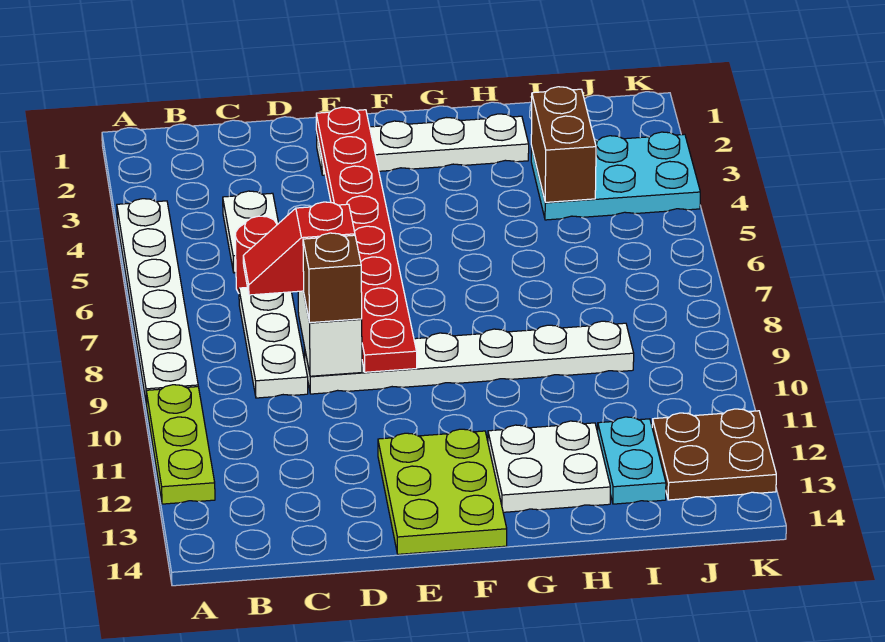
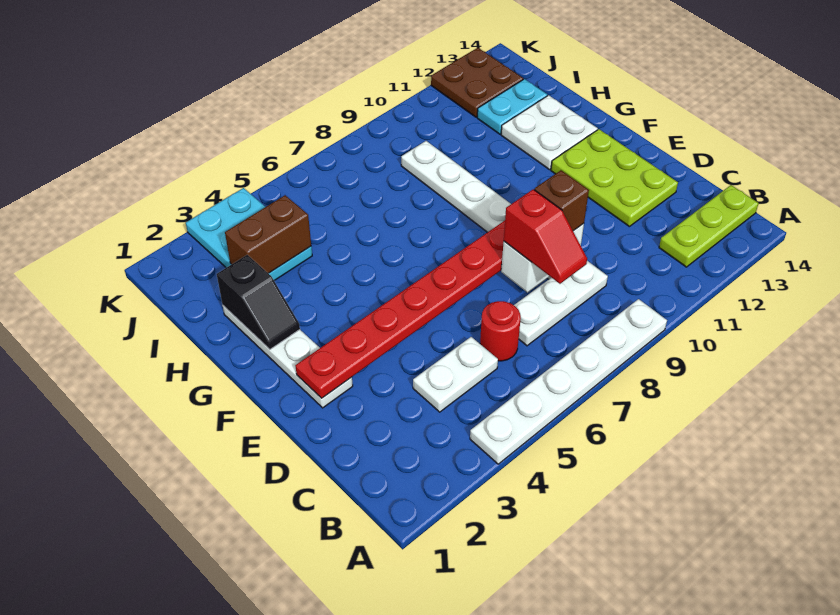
lime 1x3 plate [146,385,215,504] -> lime 1x3 plate moved to [659,185,758,267]
lime 2x3 plate [378,429,507,554] -> lime 2x3 plate turned to [551,129,678,226]
none -> black 1x2 slope [217,255,300,349]

